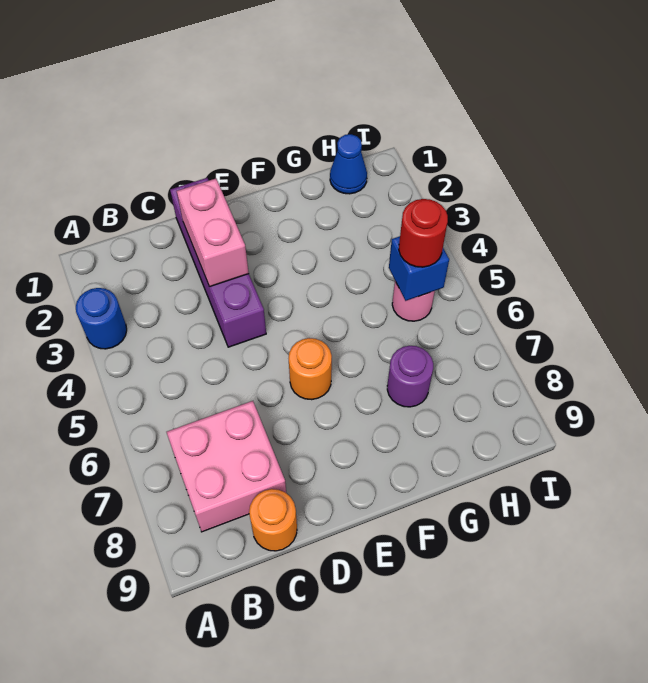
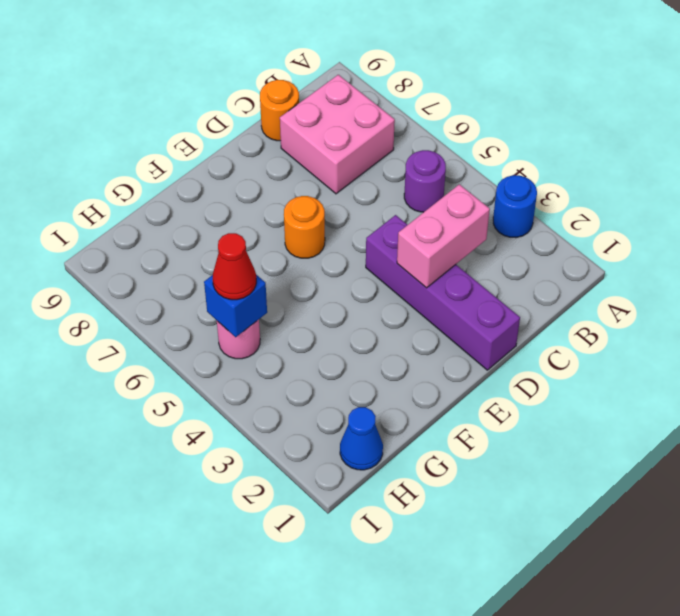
pink 1x2 brick [177,179,249,287] -> pink 1x2 brick turned to [397,184,490,288]
purple 1x1 round brick [387,346,433,407] -> purple 1x1 round brick moved to [404,150,446,212]
red 1x1 round brick [399,199,448,267] -> red 1x1 cone [213,233,256,300]

